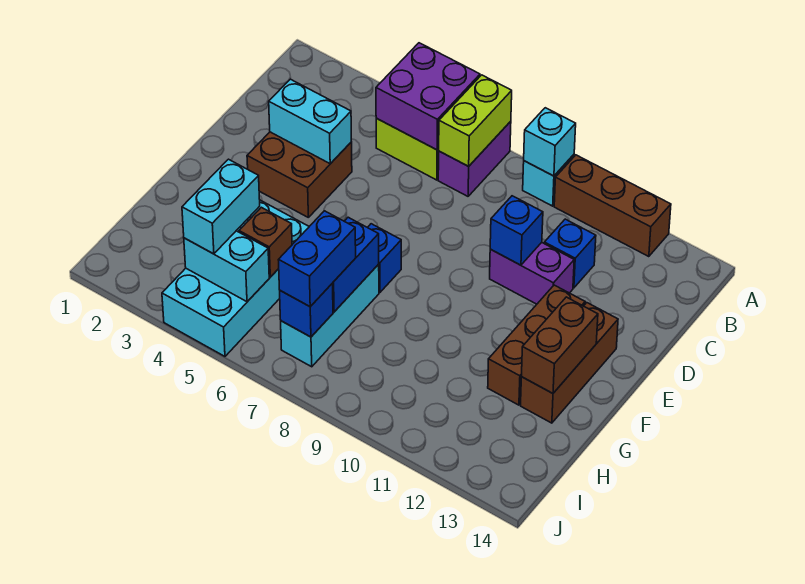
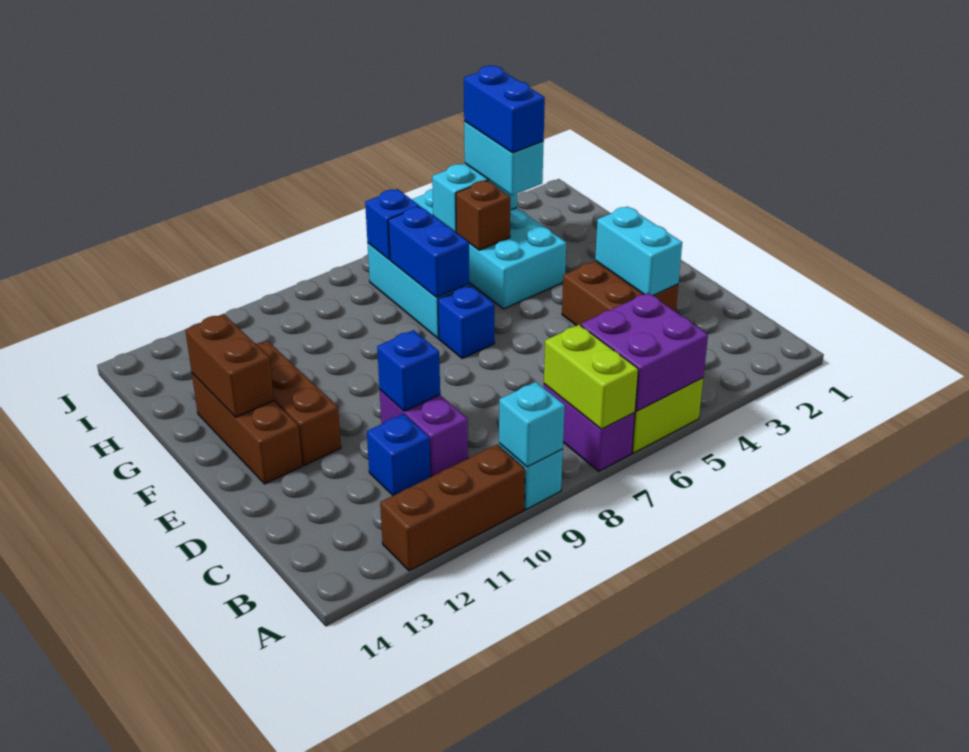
cyan 1x2 brick [269,79,351,164] -> cyan 1x2 brick turned to [595,207,682,296]
purple 1x2 brick [490,242,574,304] -> purple 1x2 brick turned to [380,390,468,477]
blue 1x2 brick [279,211,356,307] -> blue 1x2 brick moved to [464,66,545,153]

